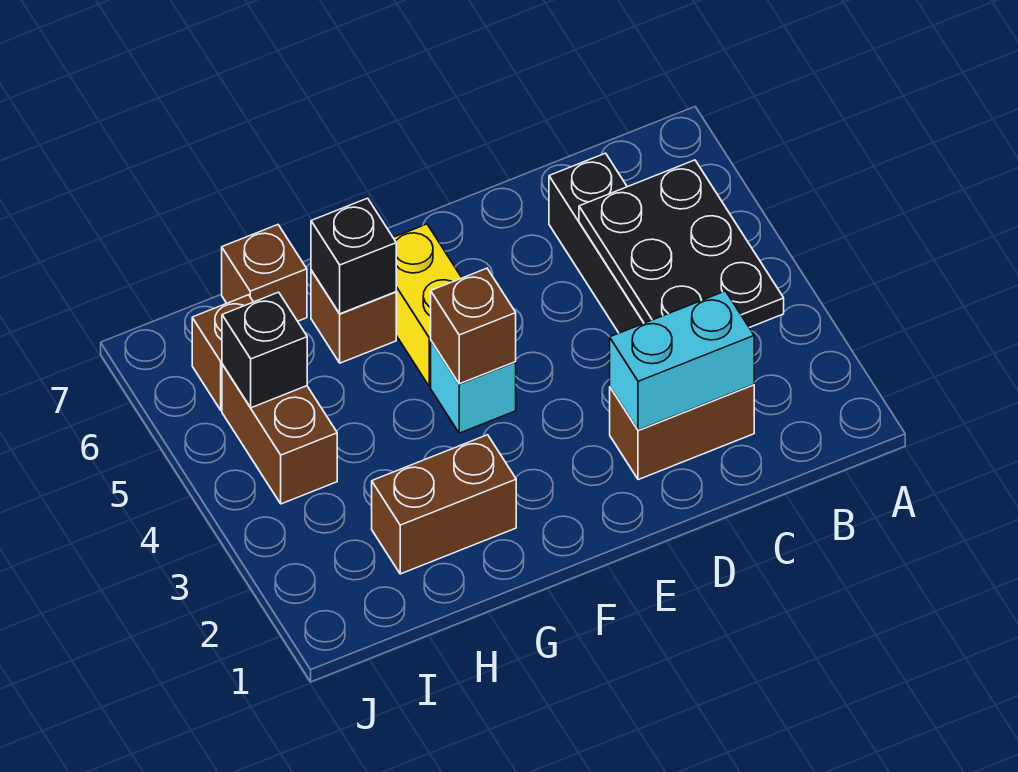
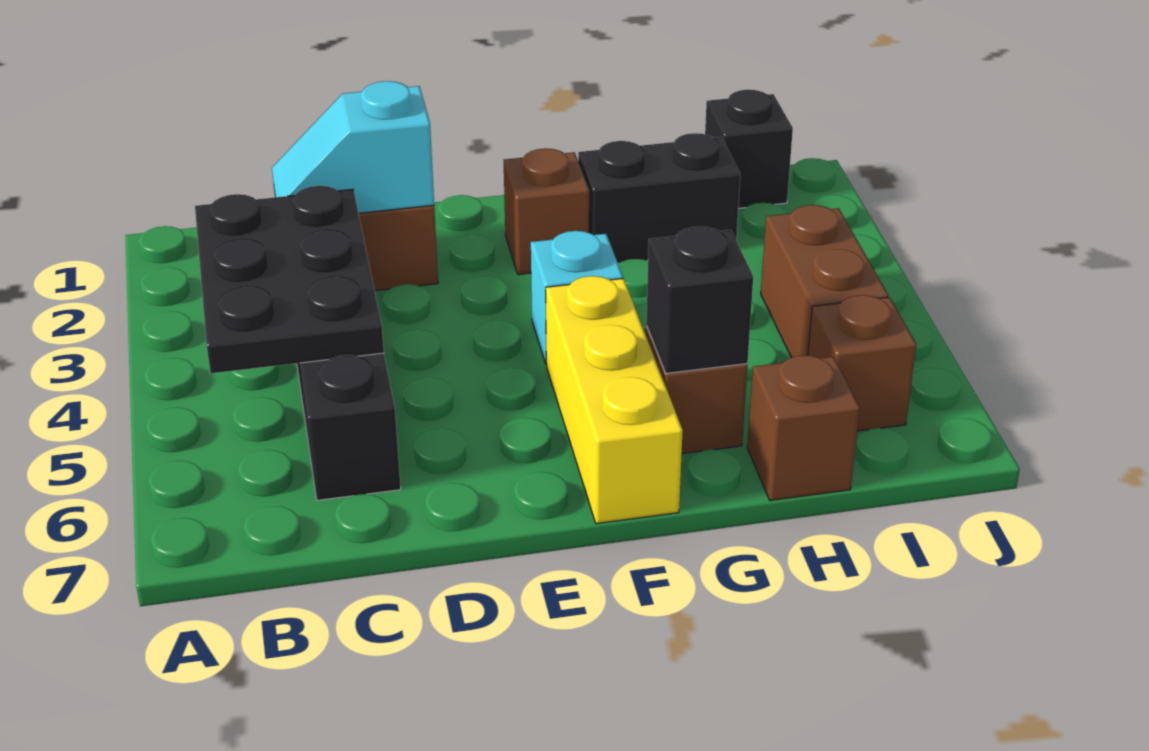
cyan 1x2 brick [610,291,754,430] -> cyan 1x2 slope [272,81,434,213]
brown 1x1 brick [431,268,516,384] -> brown 1x1 brick moved to [504,148,589,275]
yellow 1x2 brick [393,224,462,386] -> yellow 1x3 brick [546,276,683,524]
brown 1x2 brick [372,435,516,574] -> black 1x2 brick [578,133,740,263]
black 1x1 brick [222,292,307,408] -> black 1x1 brick moved to [705,90,793,208]

